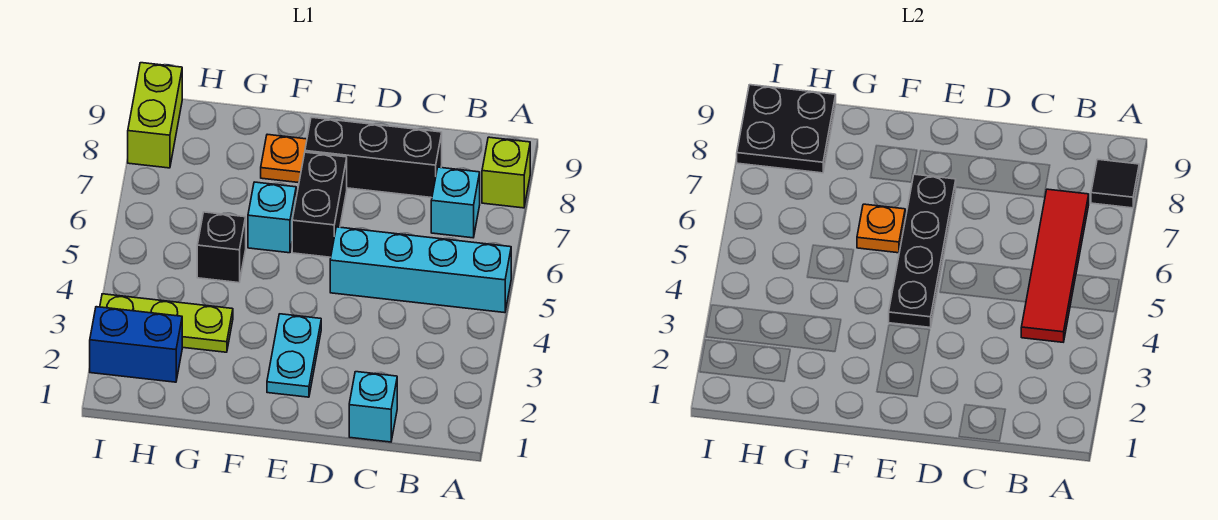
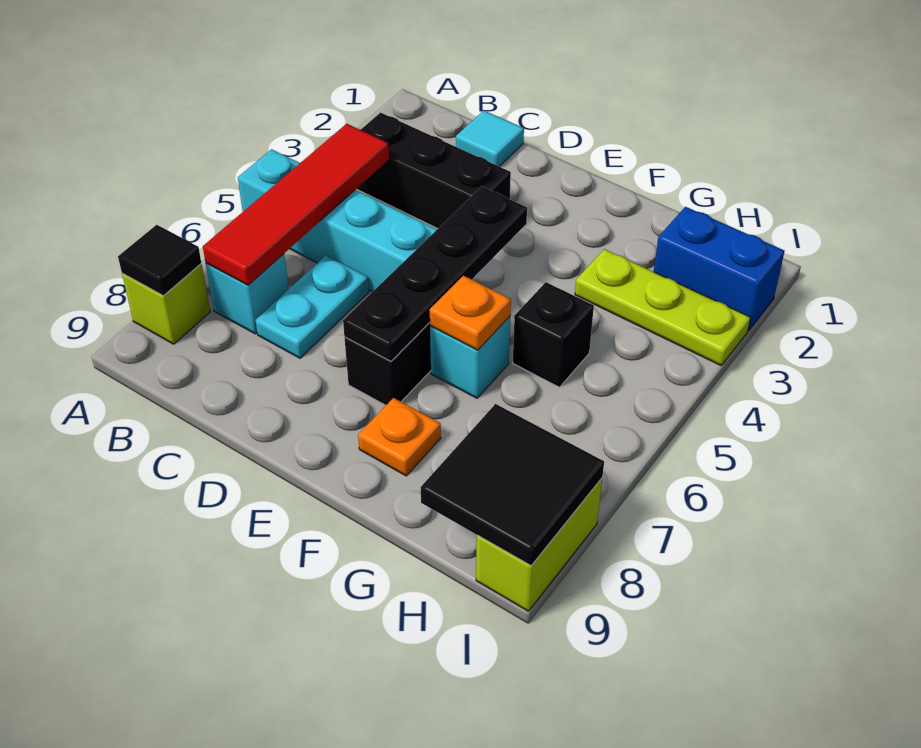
cyan 1x1 brick [349,372,397,442] -> cyan 1x1 tile [456,111,524,167]
black 1x3 brick [305,117,442,198] -> black 1x3 brick moved to [357,113,511,229]
cyan 1x2 plate [267,314,321,397] -> cyan 1x2 plate moved to [255,255,369,358]
black 2x2 plate [737,85,836,173] -> black 2x2 tile [421,404,604,566]

